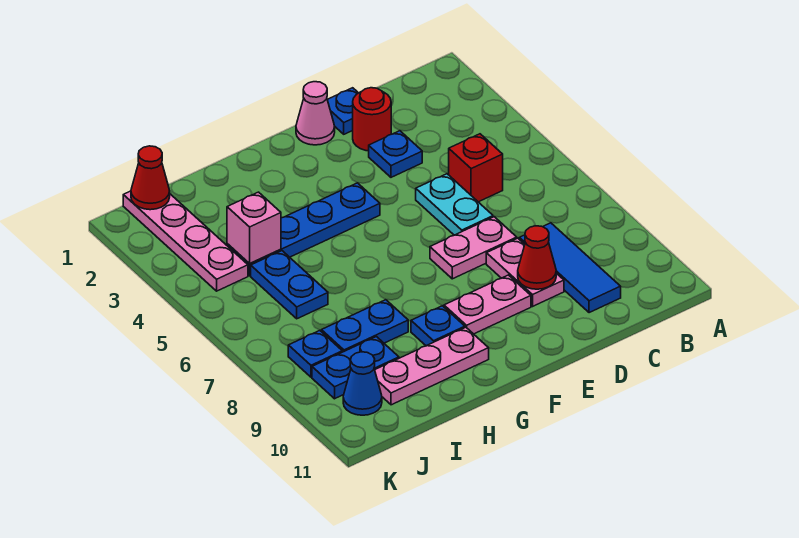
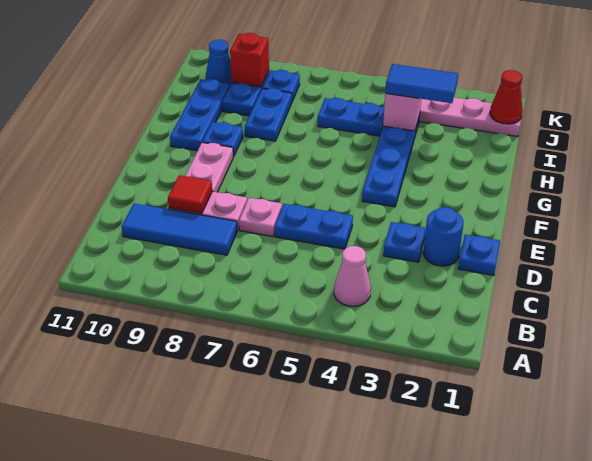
red 1x1 brick [449,134,503,202] -> red 1x1 brick moved to [230,33,269,87]
red 1x1 round brick [353,88,391,151] -> blue 1x1 round brick [423,207,463,266]
cyan 1x2 plate [416,174,493,235] -> blue 1x2 plate [275,204,353,249]
pink 1x2 plate [430,217,517,279] -> pink 1x1 plate [239,198,282,237]
red 1x1 cone [518,226,556,289] -> red 1x1 tile [168,175,212,214]
pink 1x1 cone [296,82,335,145] -> pink 1x1 cone moved to [334,246,371,306]
pink 1x3 plate [375,327,489,405] -> blue 1x3 plate [170,79,230,151]
none -> blue 1x2 tile [385,64,458,103]

